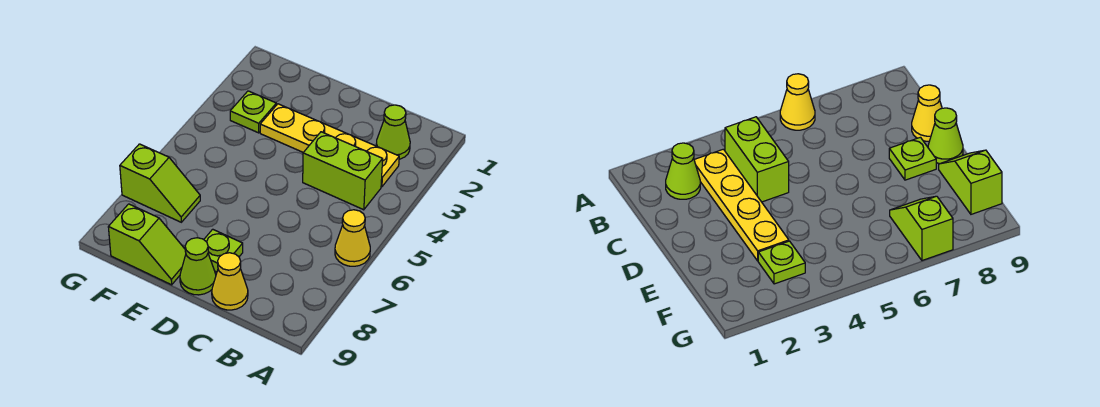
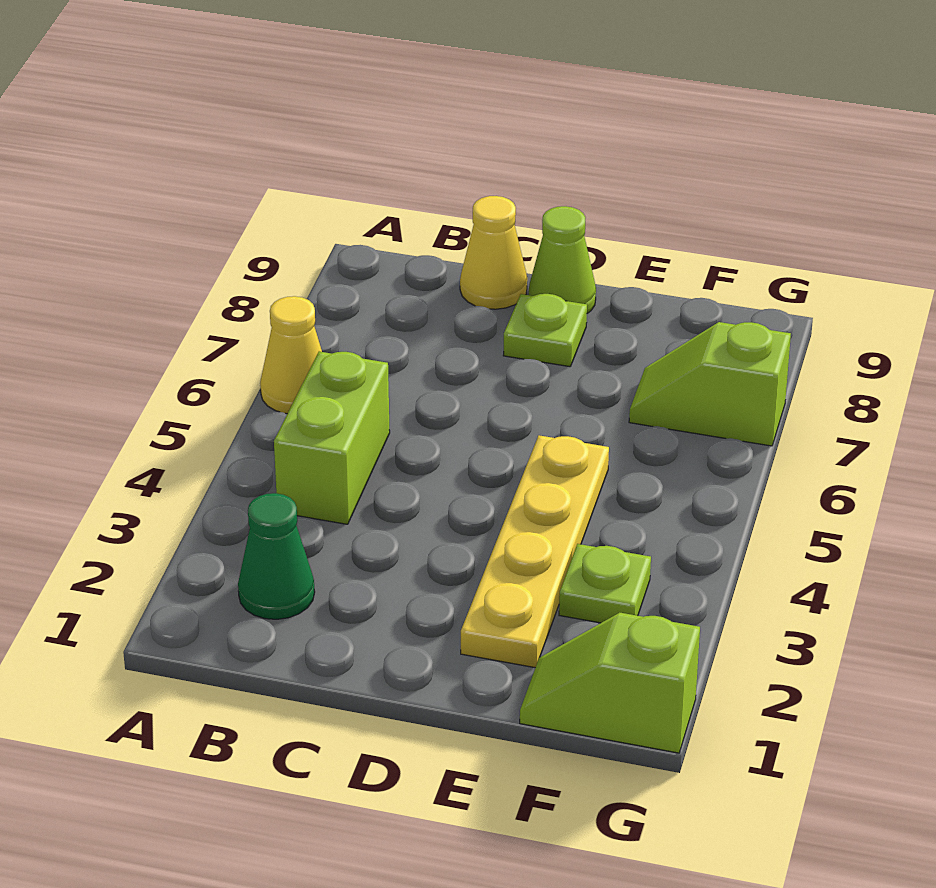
lime 1x1 cone [376,105,410,159] -> green 1x1 cone [238,493,315,619]
yellow 1x4 plate [260,104,399,187] -> yellow 1x4 plate turned to [461,435,609,668]
lime 1x2 brick [303,132,383,210] -> lime 1x2 brick turned to [274,351,390,524]
lime 1x2 slope [108,204,186,285] -> lime 1x2 slope moved to [520,613,700,753]

